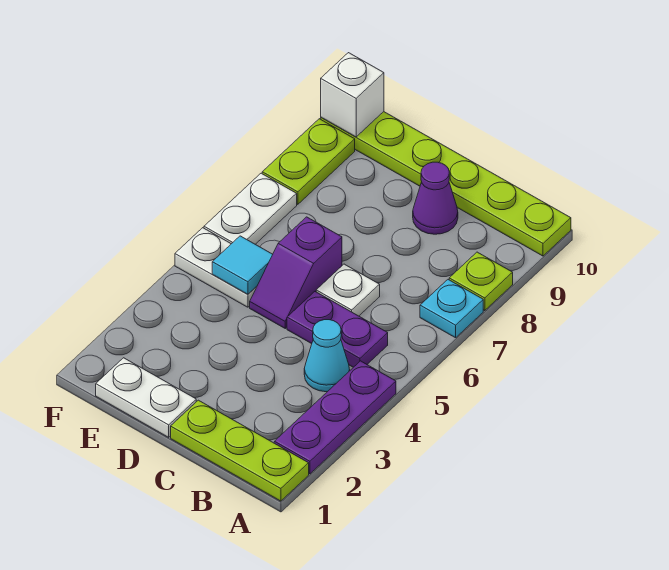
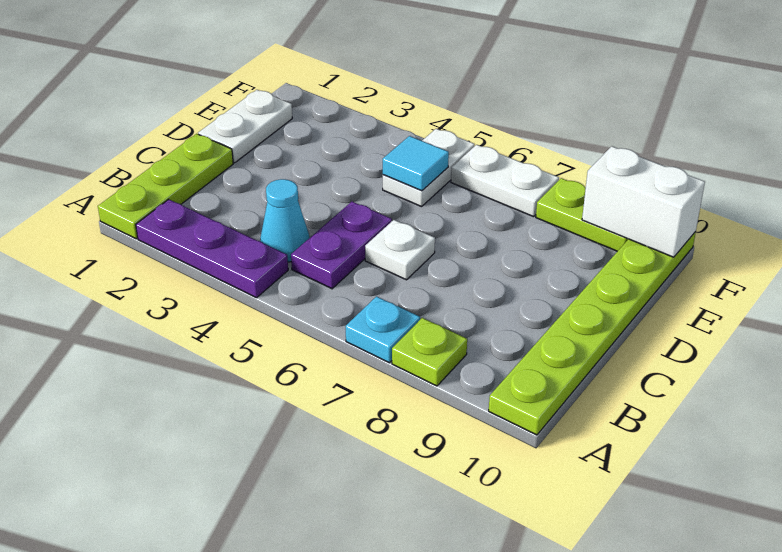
purple 1x1 cone [413,162,458,234] -> none
purple 1x2 slope [250,217,342,328] -> none
white 1x1 brick [321,53,384,137] -> white 1x2 brick [582,146,705,257]

